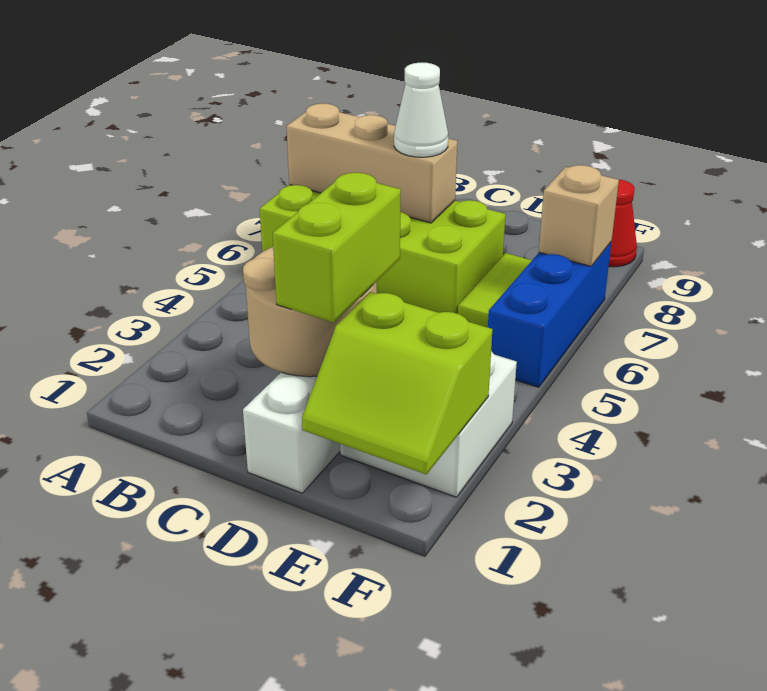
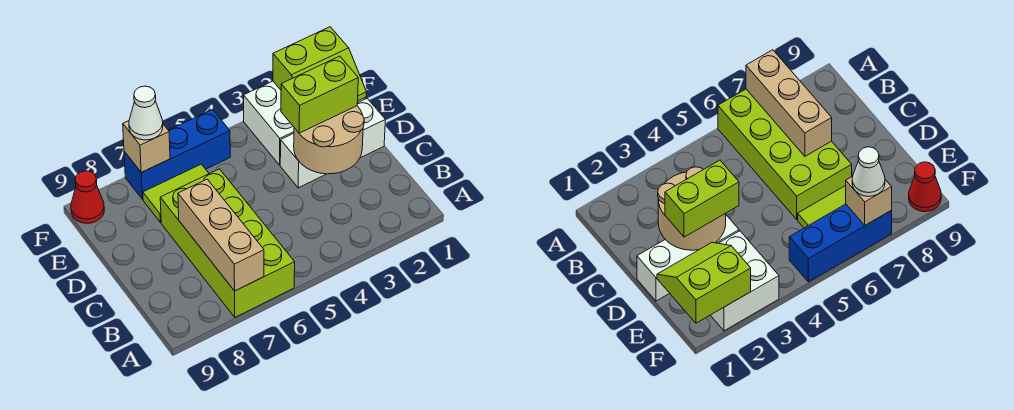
white 1x1 cone [394,63,448,157] -> white 1x1 cone moved to [129,86,163,140]
lime 2x2 slope [302,292,492,475] -> lime 2x2 slope turned to [273,27,367,101]

